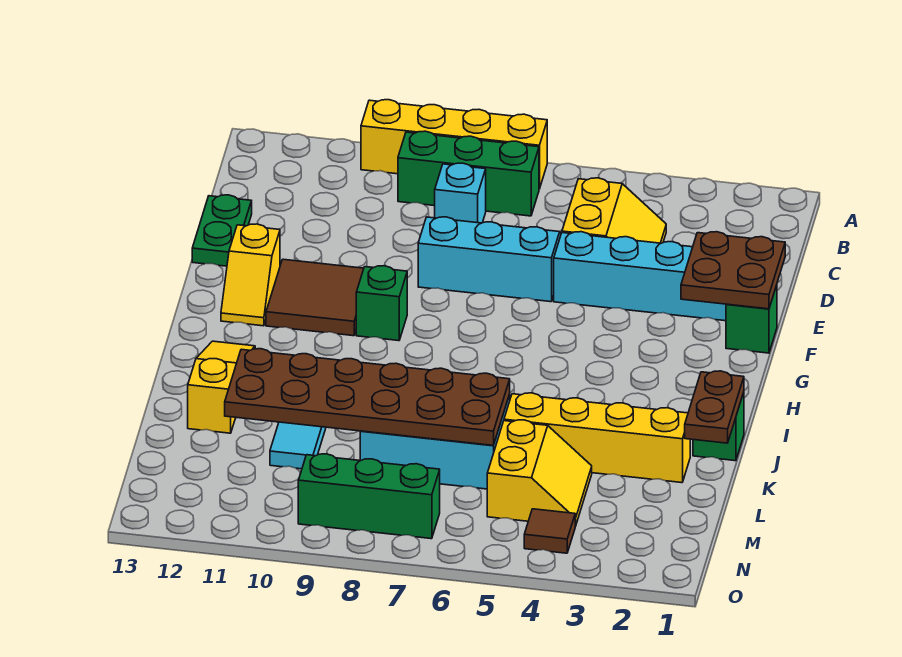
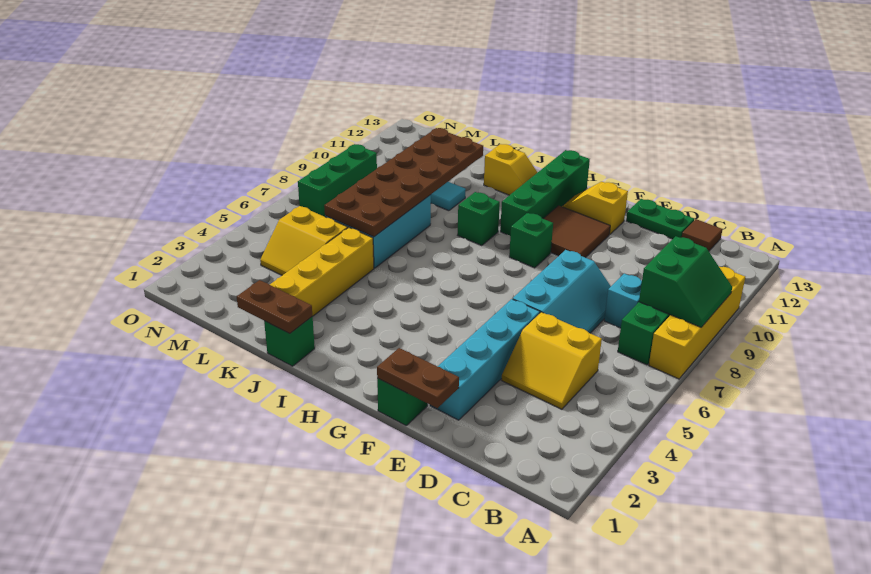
none -> green 2x2 slope [639,236,732,327]
brown 2x2 plate [681,232,785,309] -> brown 1x2 plate [377,348,459,408]
none -> green 1x4 brick [500,150,590,236]
none -> green 1x1 brick [458,192,500,245]
yellow 1x3 slope [188,341,255,433] -> yellow 1x2 slope [484,144,538,195]
brown 1x1 tile [524,509,575,553] -> brown 1x1 tile moved to [682,219,722,251]

